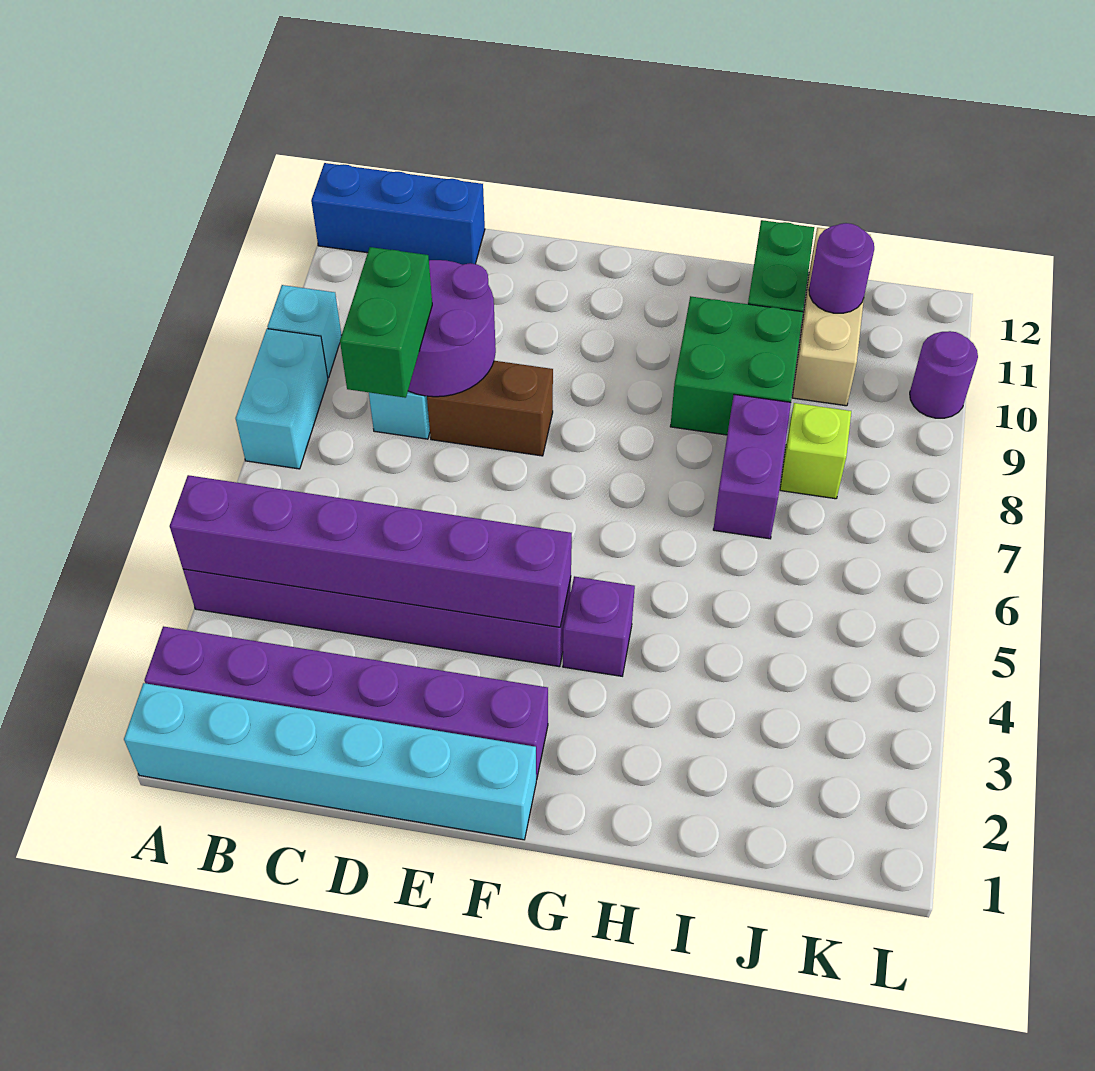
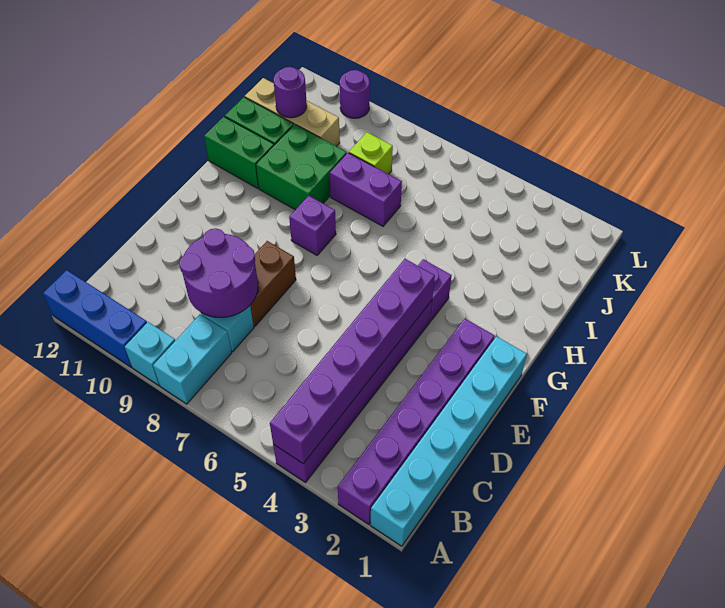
cyan 1x2 brick [236,329,328,469] -> cyan 1x2 brick turned to [153,314,232,404]
blue 1x3 brick [311,163,485,265] -> blue 1x3 brick turned to [43,270,147,367]
green 1x2 brick [340,247,432,398] -> green 1x2 brick moved to [204,117,274,188]
none -> purple 1x1 brick [289,196,336,255]

